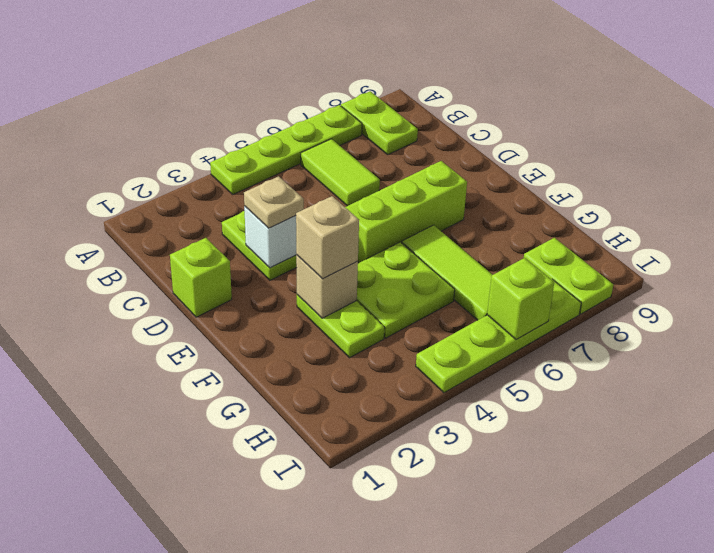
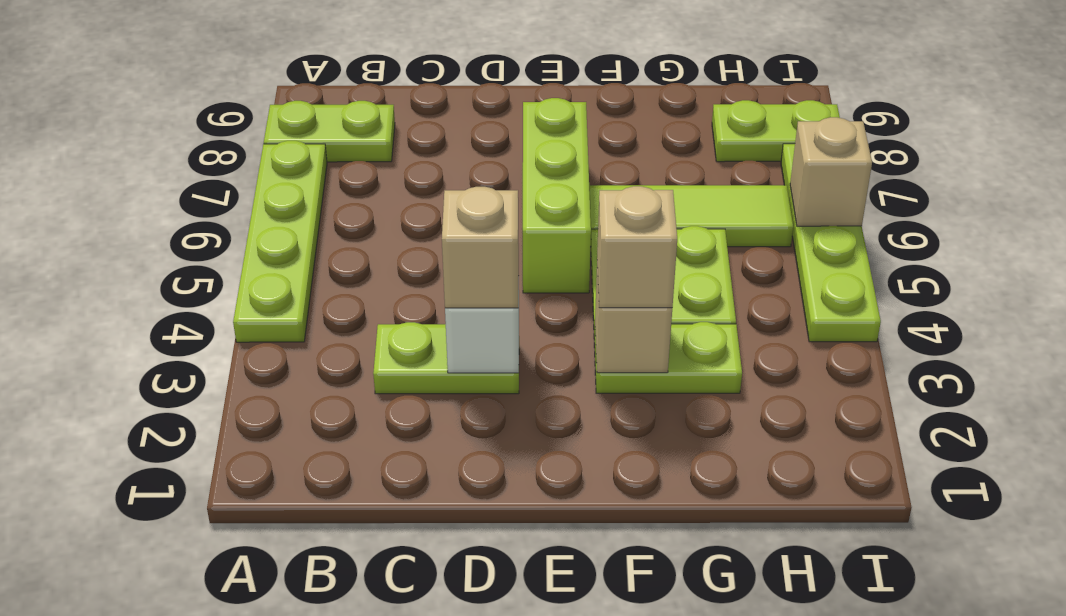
lime 1x2 tile [301,139,380,206] -> none
lime 1x1 brick [170,238,232,317] -> none
tan 1x1 plate [244,176,304,228] -> tan 1x1 brick [442,187,519,308]
lime 1x1 brick [487,258,554,339] -> tan 1x1 brick [790,117,872,226]

